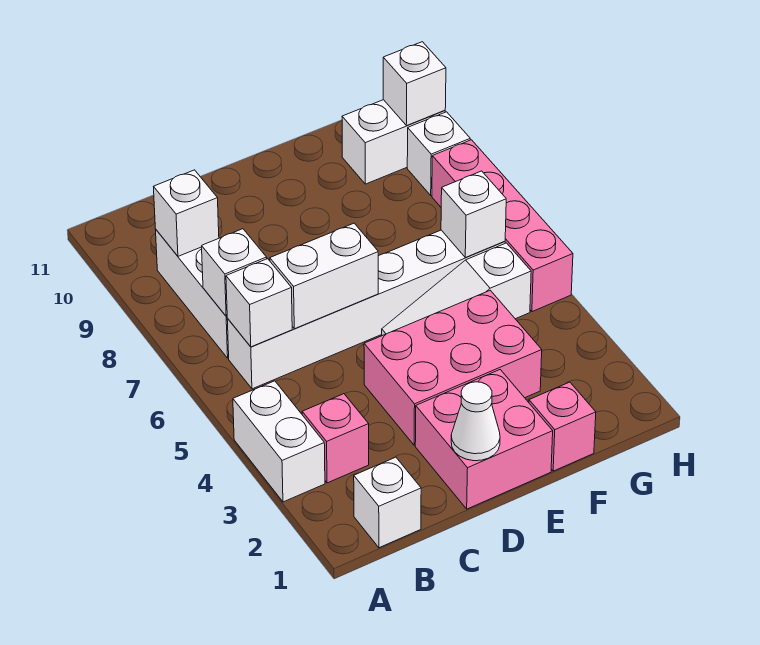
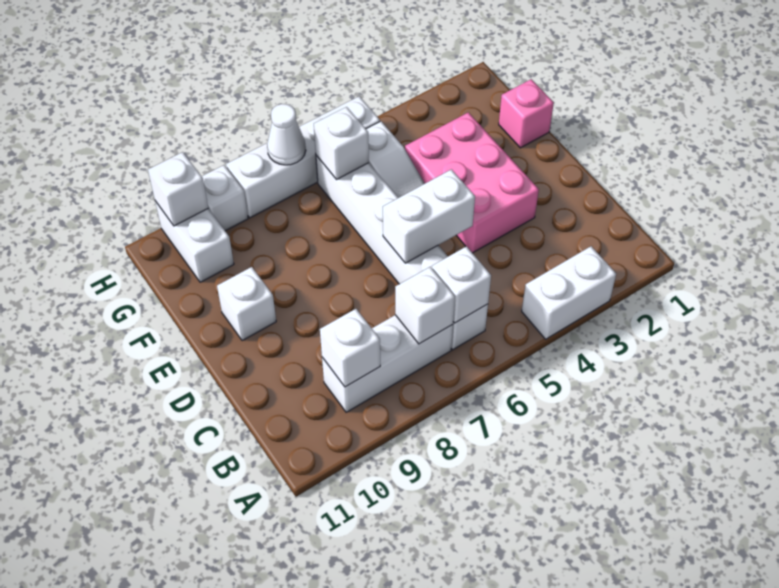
white 1x1 brick [354,457,421,548] -> white 1x1 brick moved to [217,267,276,341]
pink 1x1 brick [302,394,369,483] -> none
white 1x2 brick [270,223,378,329] -> white 1x2 brick turned to [383,169,475,263]
pink 2x2 brick [415,370,553,509] -> none
white 1x1 cone [451,382,500,461] -> white 1x1 cone moved to [267,104,306,165]
pink 1x4 brick [432,140,573,312] -> white 1x4 brick [226,96,380,218]

